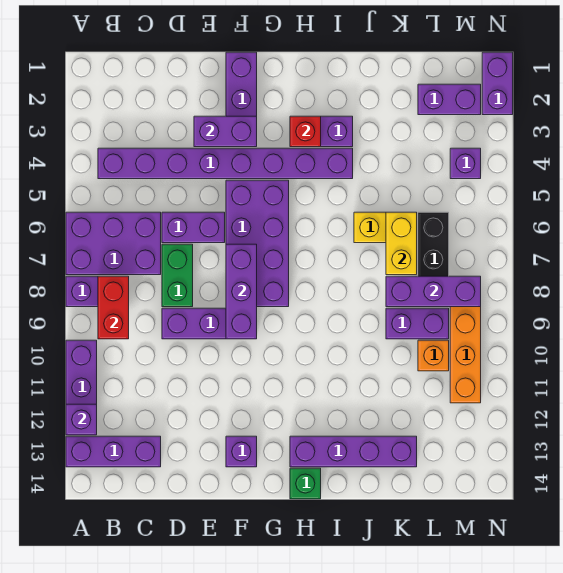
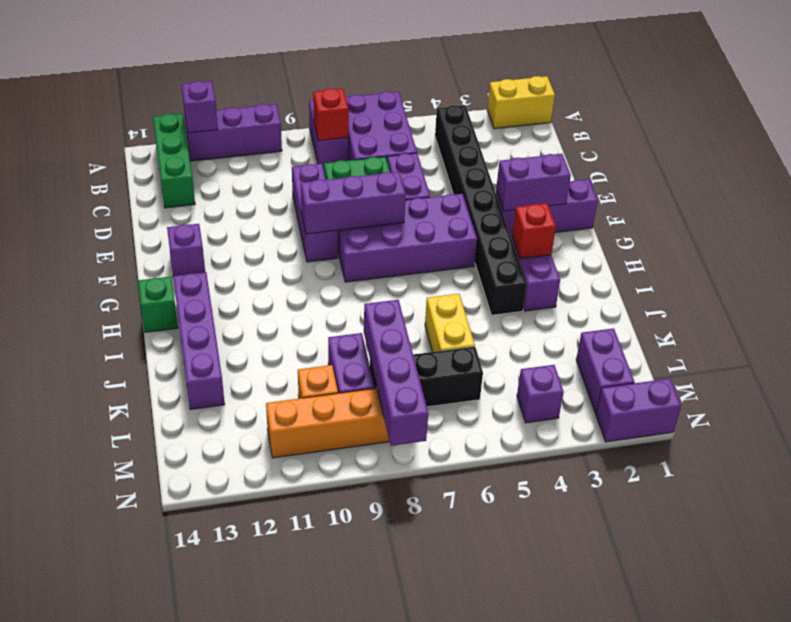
purple 1x3 brick [66,436,161,467] -> green 1x3 brick [153,114,195,208]
purple 1x8 brick [98,148,353,179] -> black 1x8 brick [435,105,527,315]
red 1x2 brick [98,276,129,339] -> red 1x1 brick [313,89,349,141]
purple 1x2 brick [194,116,257,147] -> purple 1x2 brick turned to [496,154,571,211]
yellow 1x2 brick [386,212,417,275] -> yellow 1x2 brick moved to [487,76,555,129]
purple 1x3 brick [386,276,481,307] -> purple 1x4 brick [364,300,428,446]

